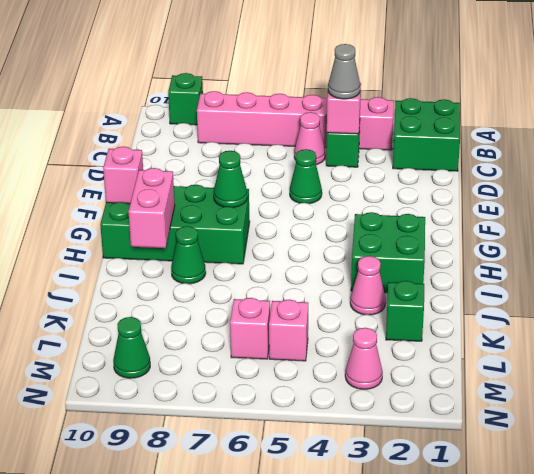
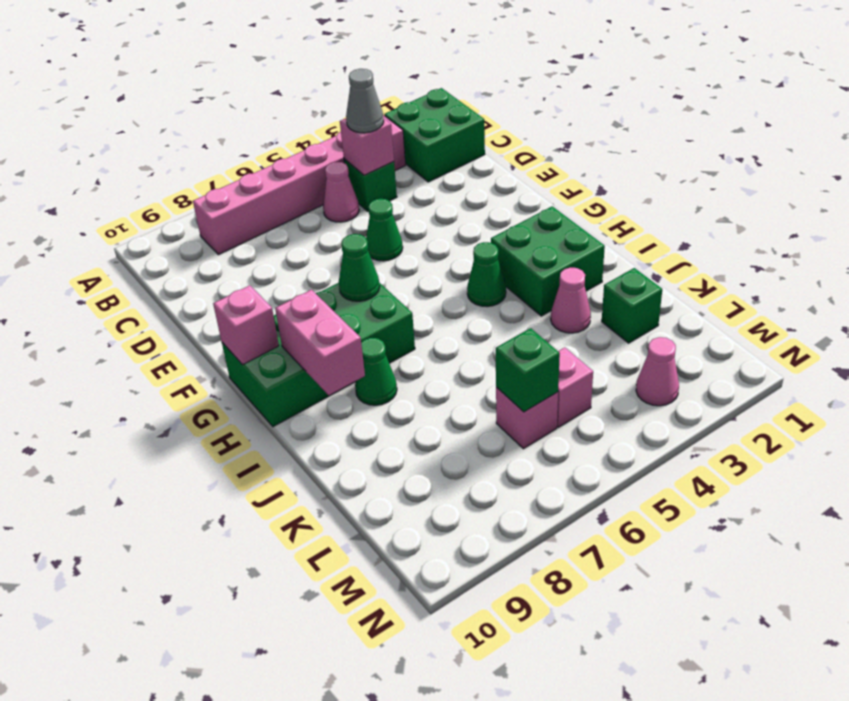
green 1x1 brick [168,73,203,125] -> green 1x1 brick moved to [496,328,560,412]
green 1x1 cone [113,317,150,378] -> green 1x1 cone moved to [467,242,506,307]

